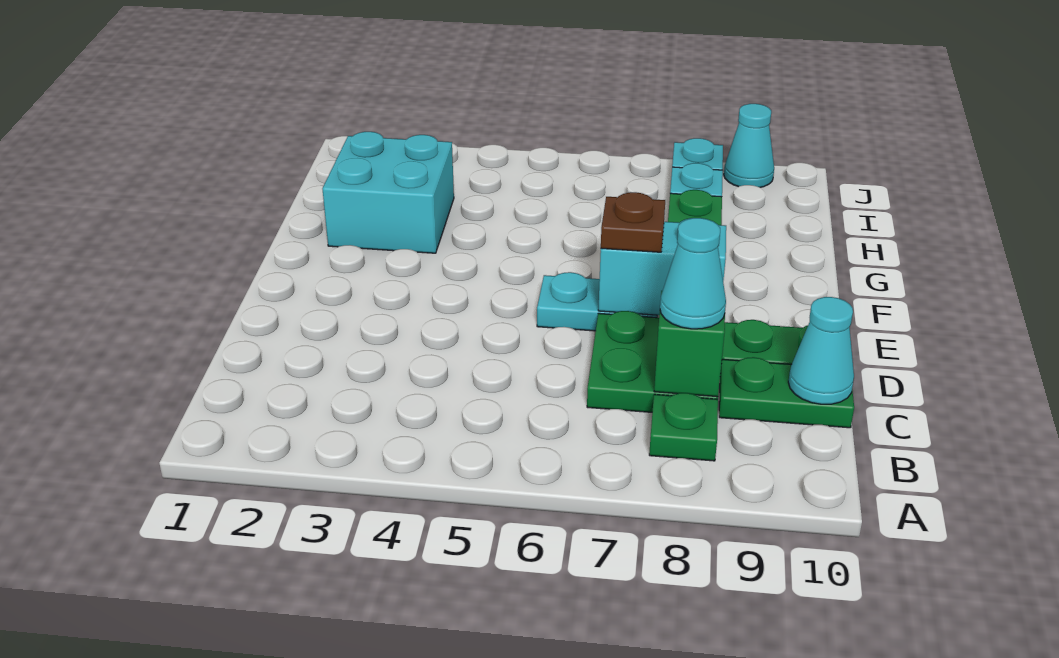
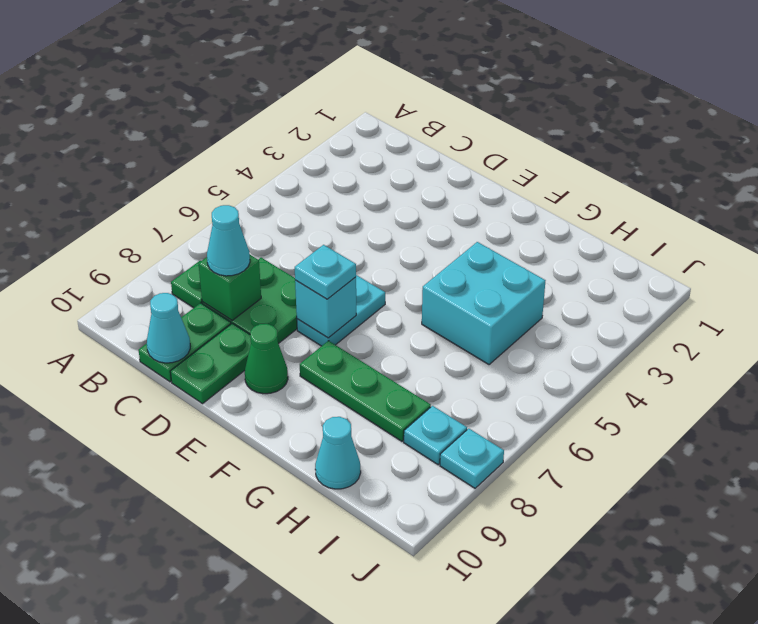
cyan 1x2 brick [598,218,726,316] -> cyan 1x1 brick [295,277,356,338]
brown 1x1 plate [601,192,665,252] -> cyan 1x1 plate [295,245,356,299]
none -> green 1x1 cone [245,324,288,394]
cyan 2x2 brick [322,132,454,253] -> cyan 2x2 brick moved to [422,242,545,364]
cyan 1x1 cone [724,104,774,187] -> cyan 1x1 cone moved to [315,417,361,489]

